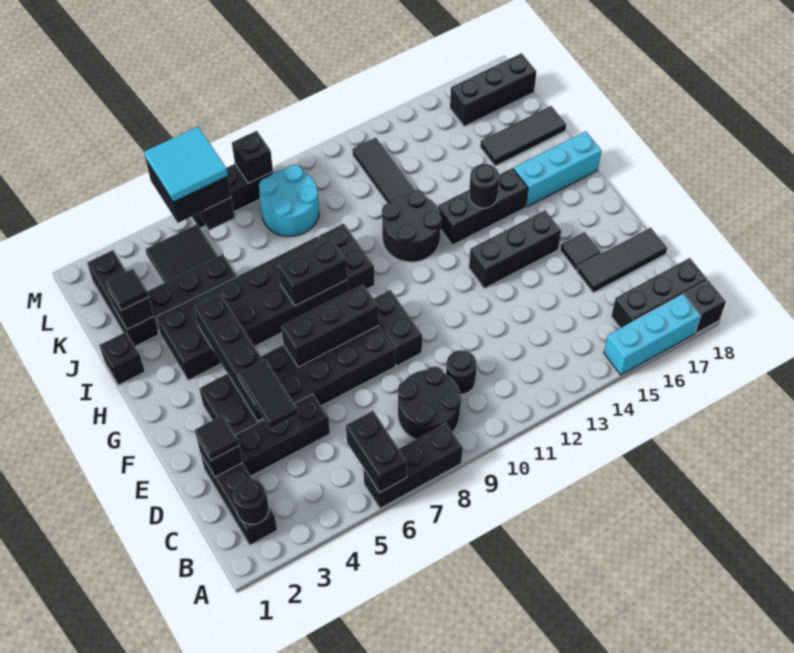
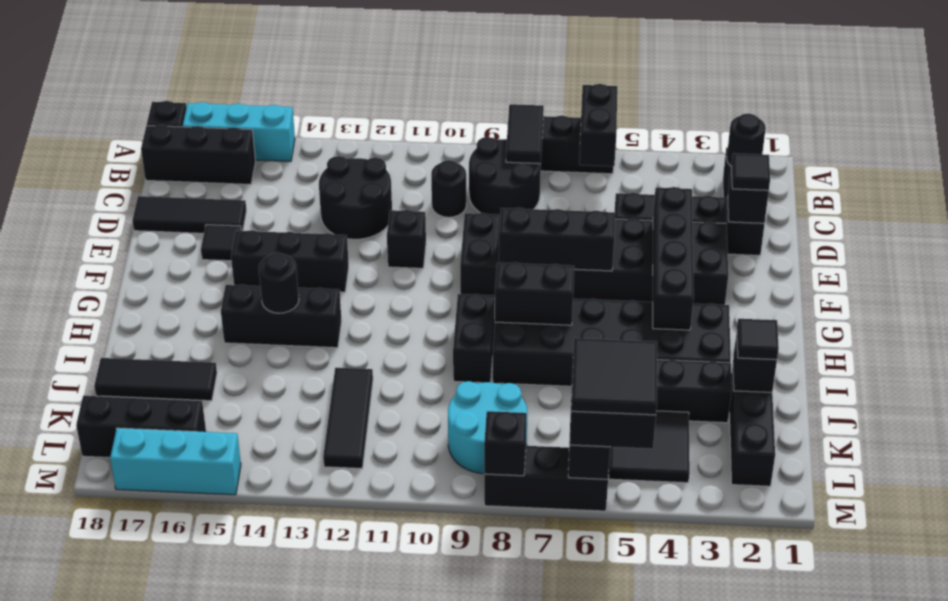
black 1x2 tile [238,359,298,429] -> black 1x2 tile moved to [506,104,544,164]
black 2x2 round brick [382,190,441,262] -> black 2x2 round brick moved to [319,156,392,239]
cyan 1x3 brick [514,131,601,207] -> cyan 1x3 brick moved to [110,428,241,495]
black 1x1 brick [99,332,145,385] -> black 1x1 brick moved to [387,210,426,268]
cyan 2x2 tile [144,127,228,202] -> black 2x2 tile [571,338,657,415]

